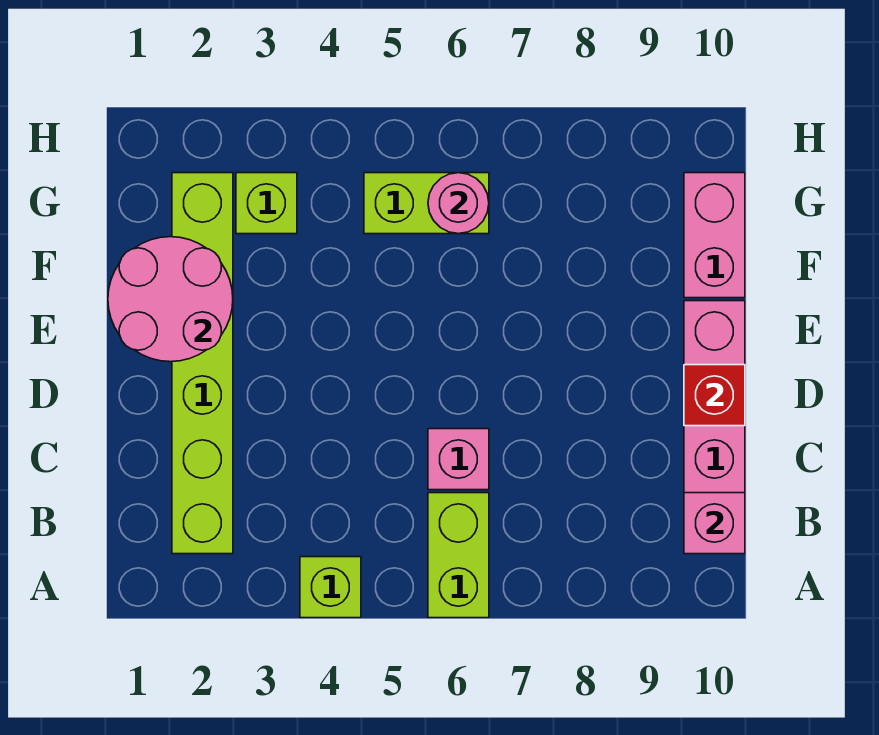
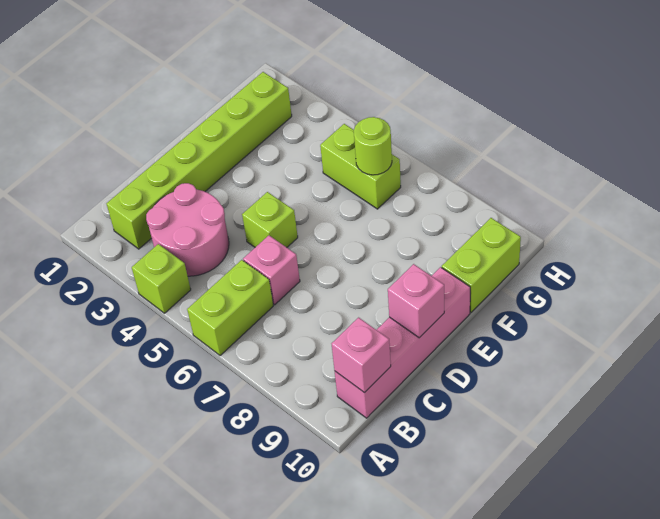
red 1x1 brick [684,365,745,426] -> pink 1x1 brick [388,264,444,338]
pink 2x2 round brick [108,237,233,362] -> pink 2x2 round brick moved to [146,183,229,276]
pink 1x2 brick [684,173,745,298] -> lime 1x2 brick [442,218,521,312]
lime 1x1 brick [236,173,297,234] -> lime 1x1 brick moved to [242,192,298,247]
pink 1x1 round brick [428,173,489,234] -> lime 1x1 round brick [354,117,392,175]

